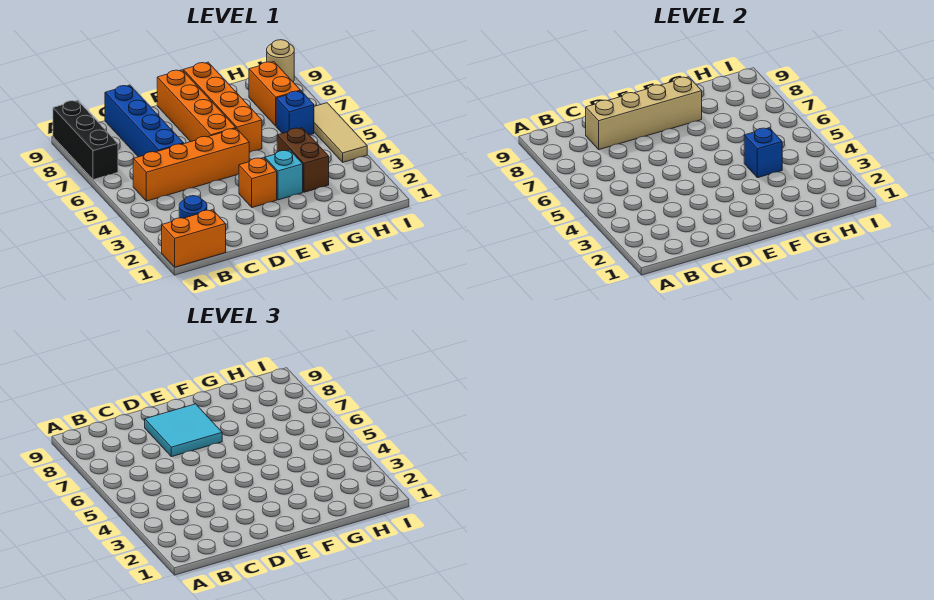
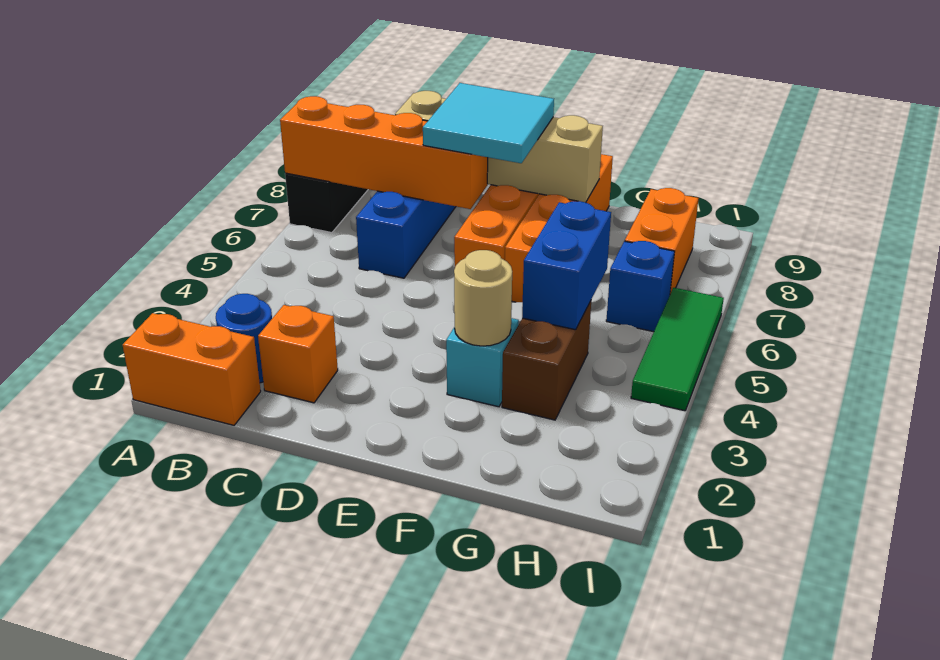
orange 1x4 brick [133,128,249,201] -> orange 1x4 brick moved to [280,96,488,209]
orange 1x1 brick [239,158,277,208] -> orange 1x1 brick moved to [258,305,338,403]
blue 1x1 brick [744,128,782,178] -> blue 1x2 brick [522,201,611,330]
tan 1x3 tile [314,103,367,162] -> green 1x3 tile [631,288,724,411]
tan 1x1 round brick [267,40,294,82] -> tan 1x1 round brick moved to [454,250,512,346]

